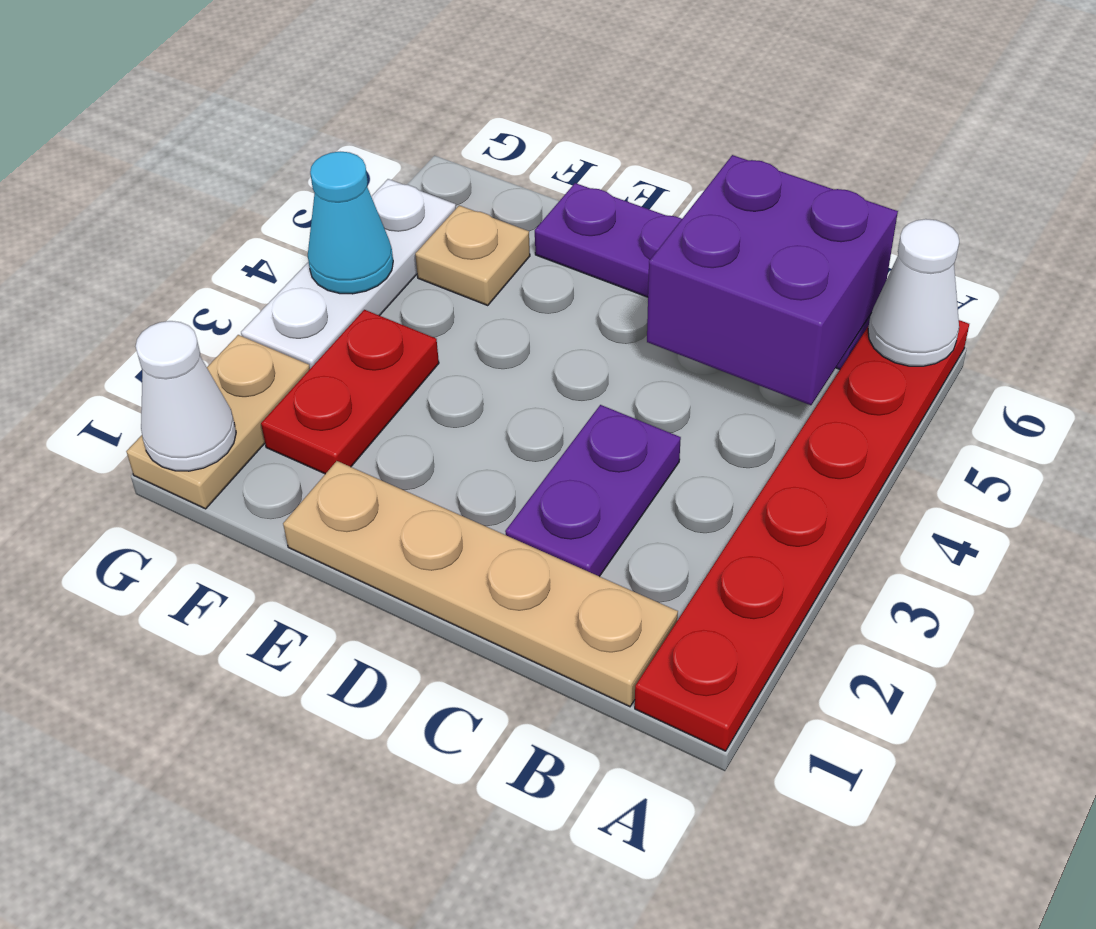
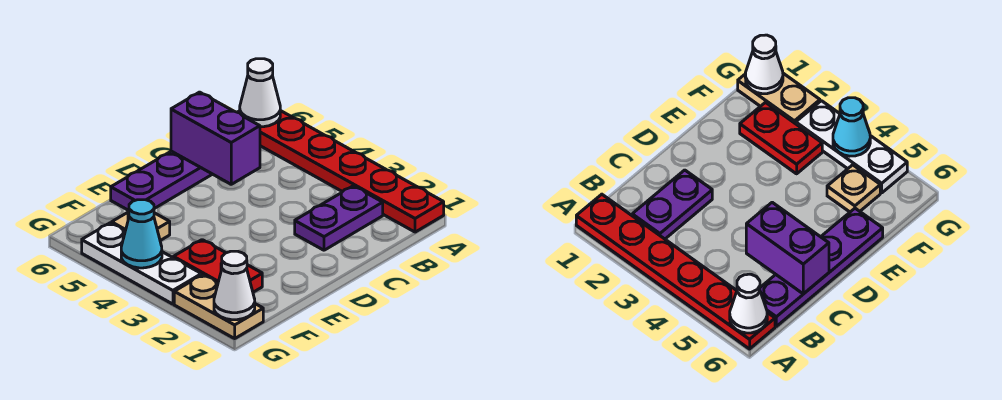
tan 1x4 plate [283,461,678,707] -> none
purple 2x2 brick [647,155,898,405] -> purple 1x2 brick [171,92,260,184]
purple 1x2 plate [505,405,681,576] -> purple 1x2 plate turned to [295,186,383,250]

